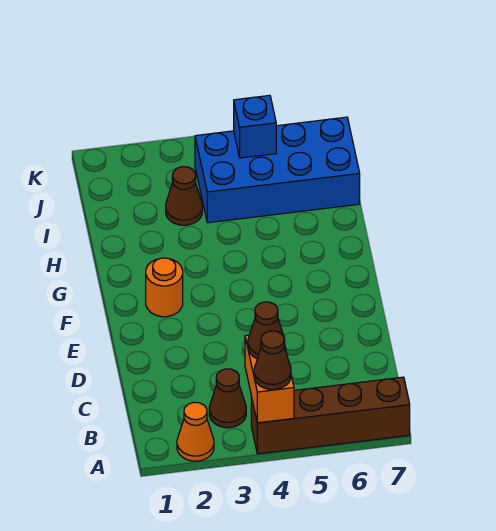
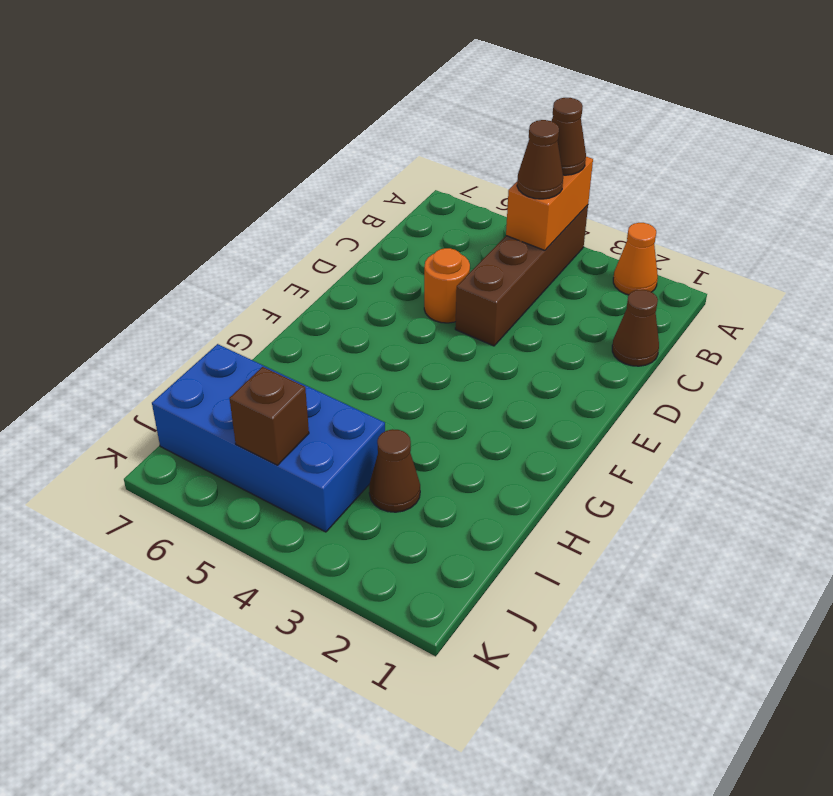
brown 1x4 brick [251,377,410,454] -> brown 1x4 brick turned to [455,205,588,346]
brown 1x1 cone [209,369,246,428] -> brown 1x1 cone moved to [612,290,659,366]
orange 1x1 round brick [146,258,183,317] -> orange 1x1 round brick moved to [424,248,470,323]
blue 1x1 brick [234,95,276,158] -> brown 1x1 brick [229,367,309,465]

